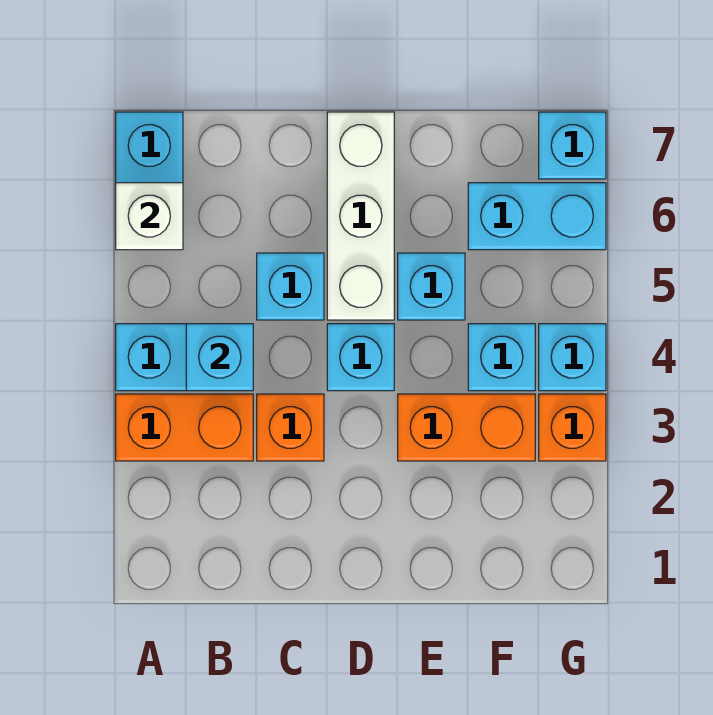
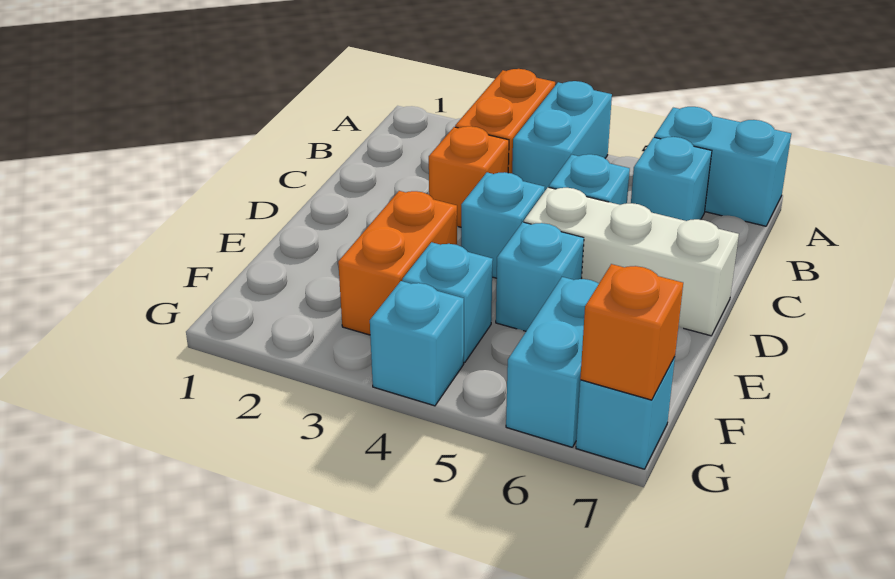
white 1x1 brick [116,183,183,250] -> none
cyan 1x1 brick [186,324,253,391] -> cyan 1x1 brick moved to [631,137,712,221]
orange 1x1 brick [539,394,606,461] -> orange 1x1 brick moved to [580,264,683,400]

